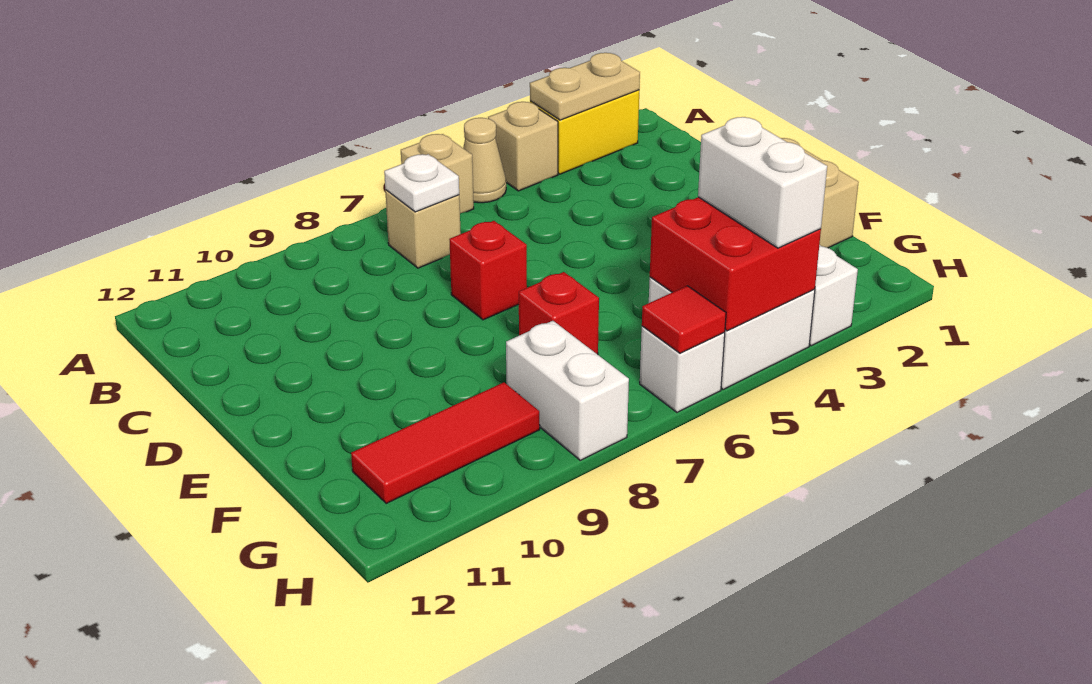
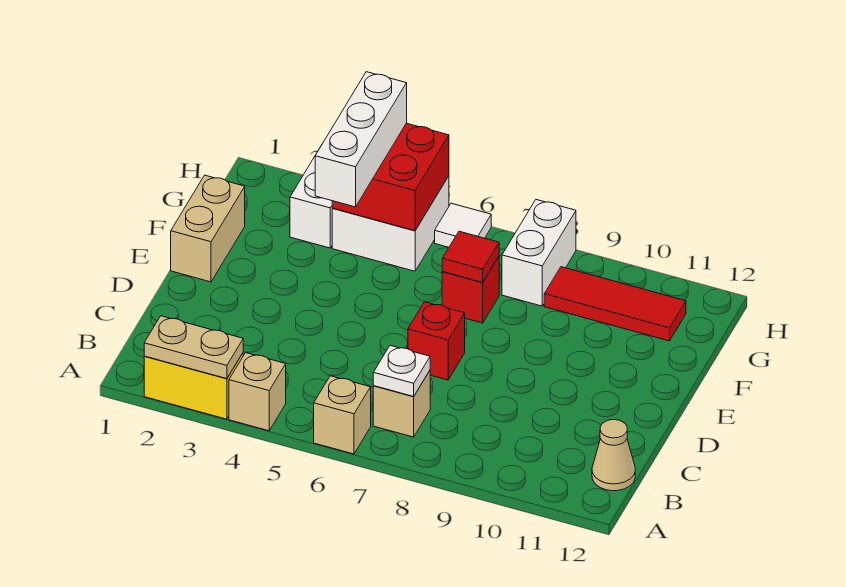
tan 1x1 cone [463,118,506,203] -> tan 1x1 cone moved to [592,420,635,491]
white 1x2 brick [698,117,827,248] -> white 1x3 brick [315,72,407,207]
white 1x1 brick [640,326,725,412] -> white 1x1 tile [435,203,491,247]
red 1x1 tile [642,286,726,353] -> red 1x1 tile moved to [442,231,499,282]

